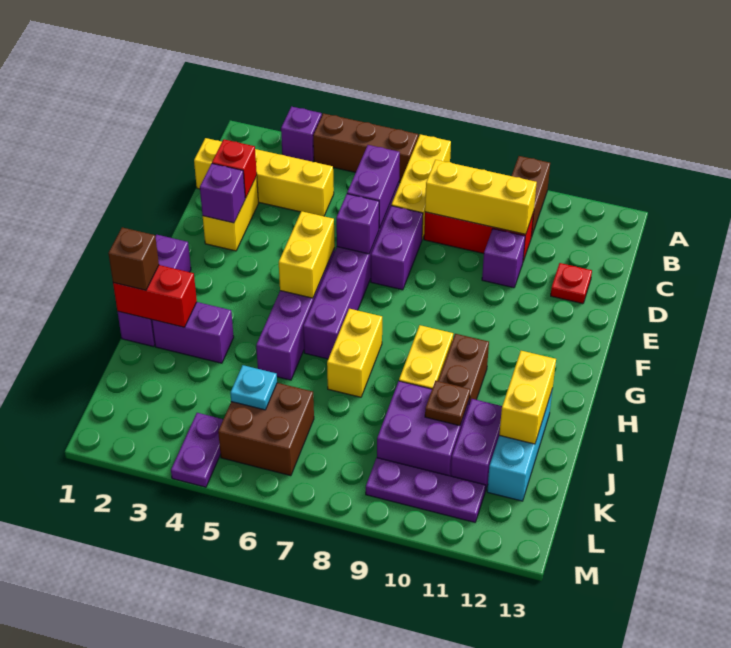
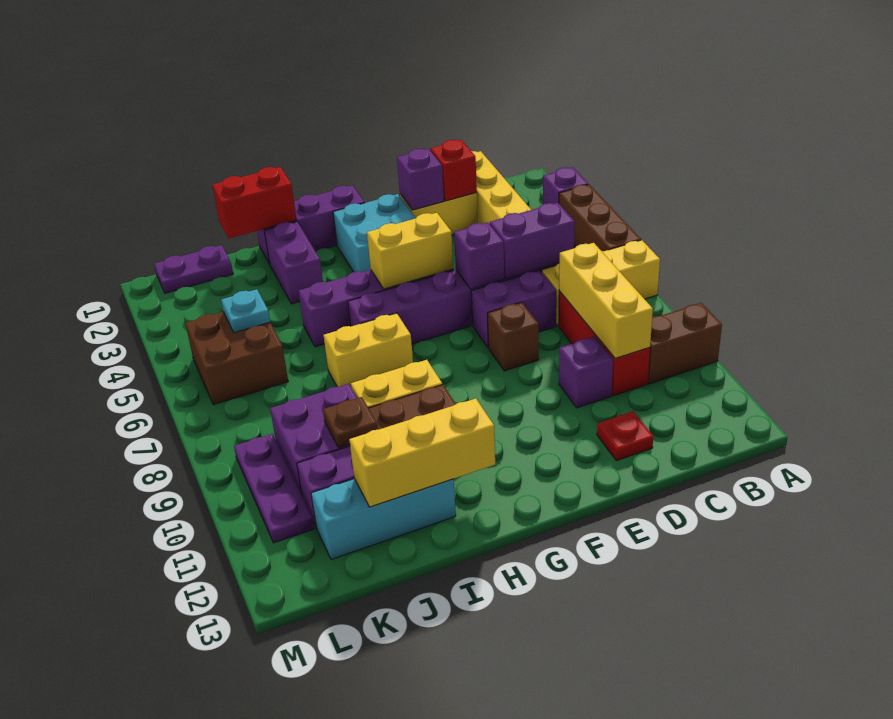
none -> cyan 2x2 brick [333,194,416,272]
red 1x2 brick [113,265,197,327] -> red 1x2 brick turned to [212,167,297,238]
brown 1x1 brick [108,227,159,290] -> brown 1x1 brick moved to [488,302,539,371]
yellow 1x2 brick [499,351,556,444] -> yellow 1x3 brick [349,398,495,507]
purple 1x2 plate [171,413,223,487] -> purple 1x2 plate moved to [154,245,233,293]

